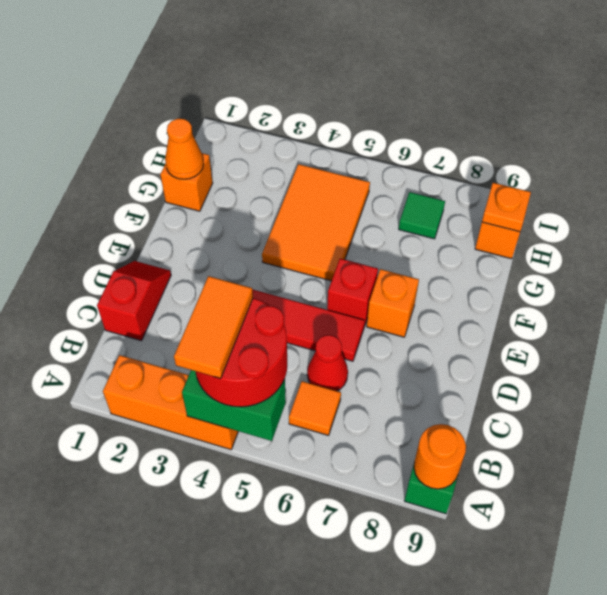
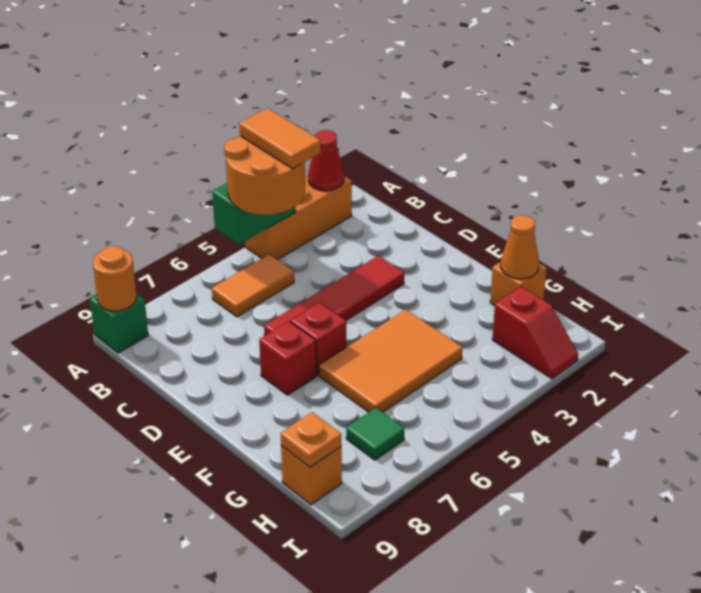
red 2x2 round brick [196,298,287,407] -> orange 2x2 round brick [224,136,305,215]
orange 1x1 tile [289,381,341,435] -> orange 1x2 tile [212,254,294,317]
red 1x2 slope [97,261,171,341] -> red 1x2 slope moved to [492,287,578,379]
red 1x1 cone [307,335,348,391] -> red 1x1 cone moved to [308,130,344,191]
orange 1x1 brick [367,269,419,337] -> red 1x1 brick [259,321,317,395]
orange 2x3 tile [262,164,370,281] -> orange 2x3 tile turned to [319,309,462,412]

